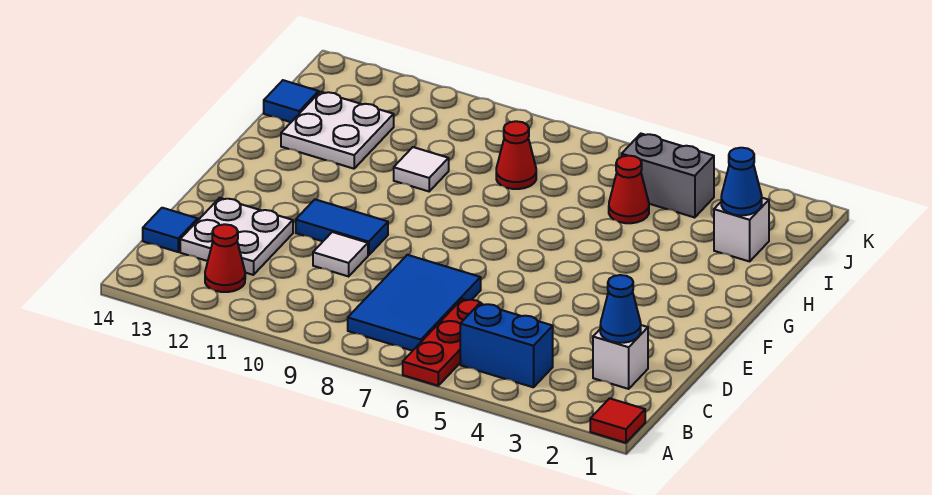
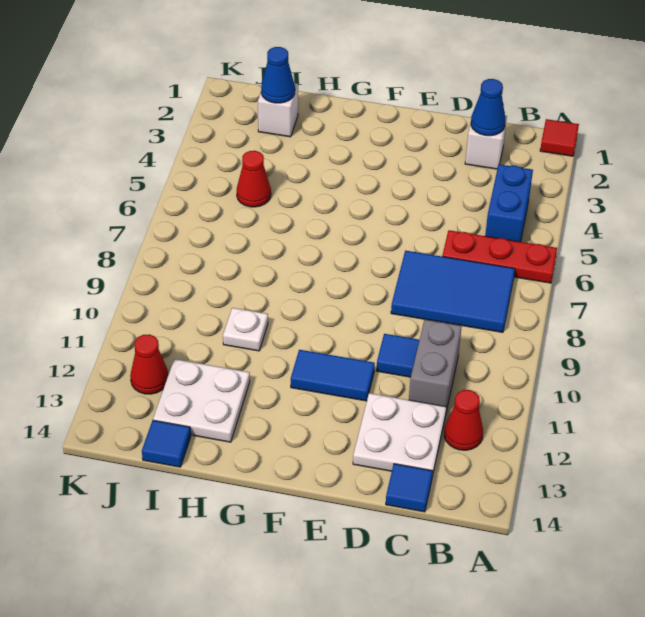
white 1x1 tile [313,232,368,276] -> blue 1x1 tile [376,334,419,377]
blue 1x2 tile [296,199,388,255] -> blue 1x2 tile turned to [291,350,375,401]
white 1x1 tile [394,147,449,191] -> white 1x1 plate [223,308,268,351]
red 1x1 cone [496,121,536,189] -> red 1x1 cone moved to [130,334,168,394]
grey 1x2 brick [622,134,714,218] -> grey 1x2 brick moved to [409,319,462,411]

